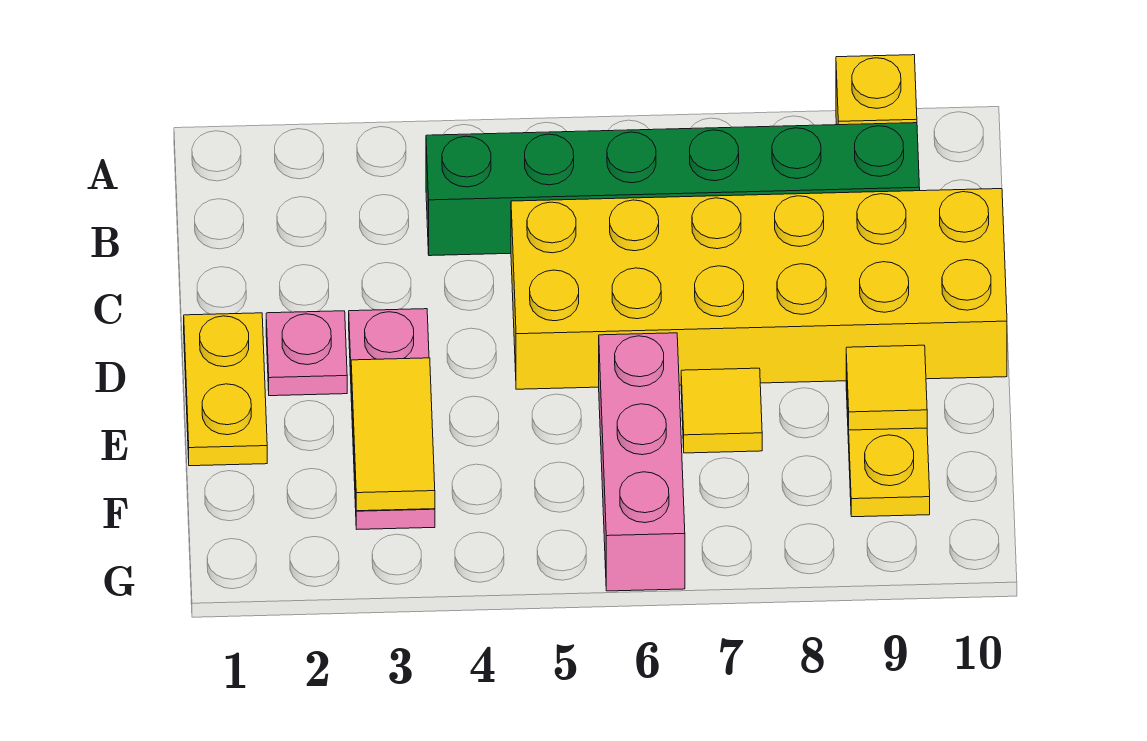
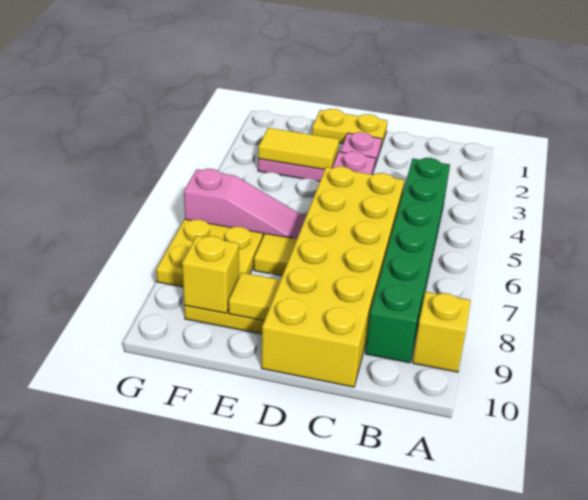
pink 1x3 brick [599,333,685,591] -> pink 1x3 slope [184,169,306,239]
none -> yellow 2x2 plate [156,219,263,287]
none -> yellow 1x1 brick [182,236,239,313]

